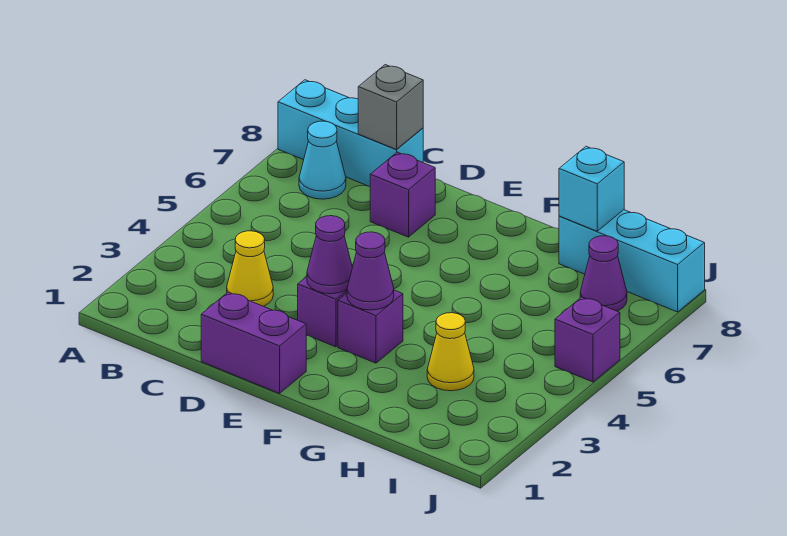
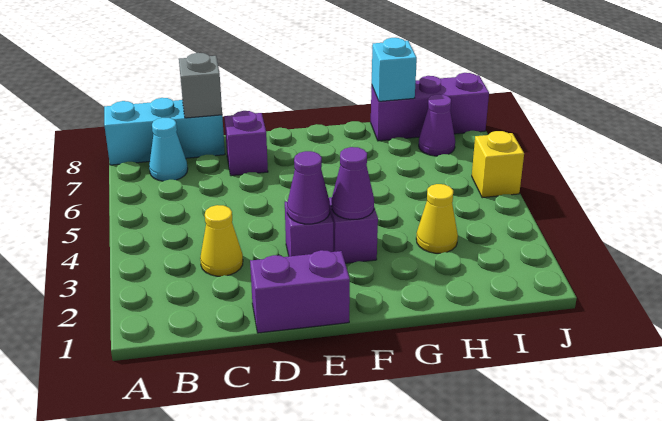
cyan 1x3 brick [559,210,705,312] -> purple 1x3 brick [371,73,489,141]
purple 1x1 brick [555,297,620,382] -> yellow 1x1 brick [472,131,524,198]

